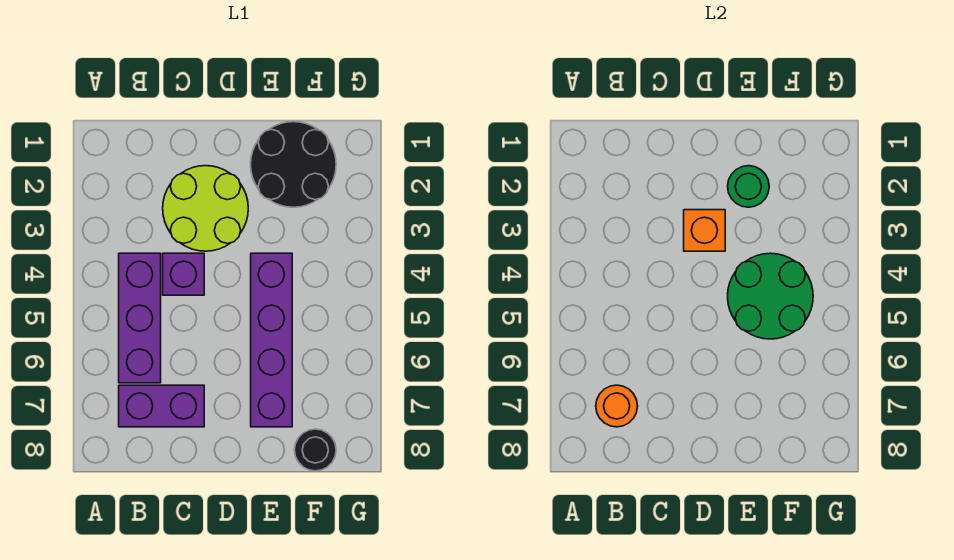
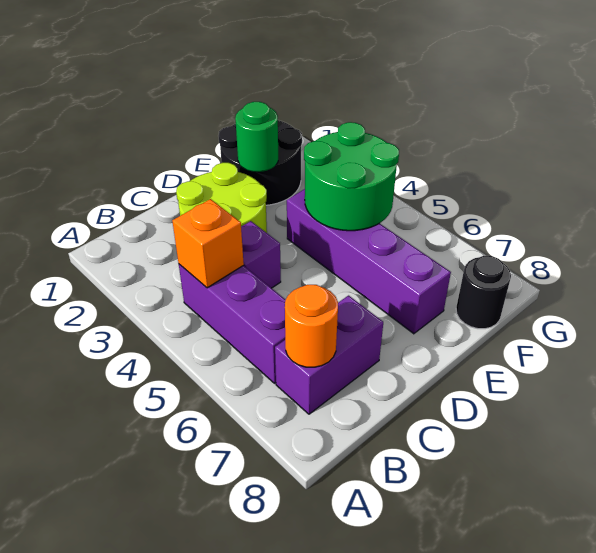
orange 1x1 brick [684,210,725,251] -> orange 1x1 brick moved to [172,199,244,288]

